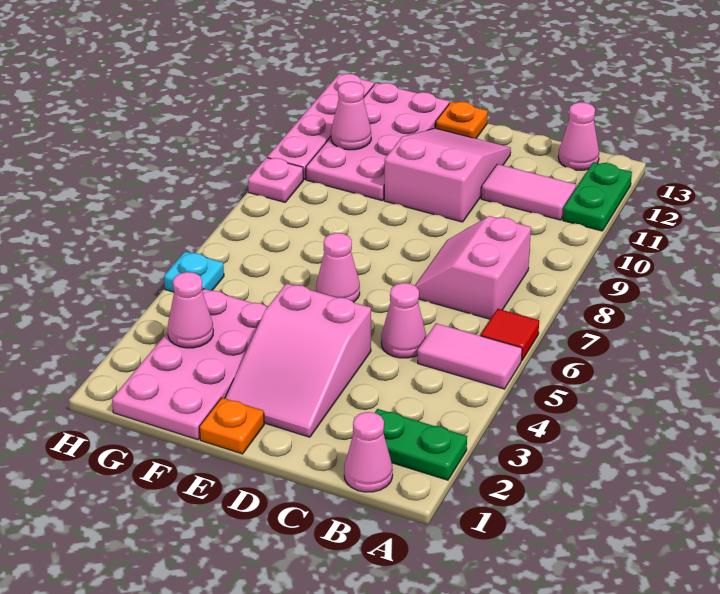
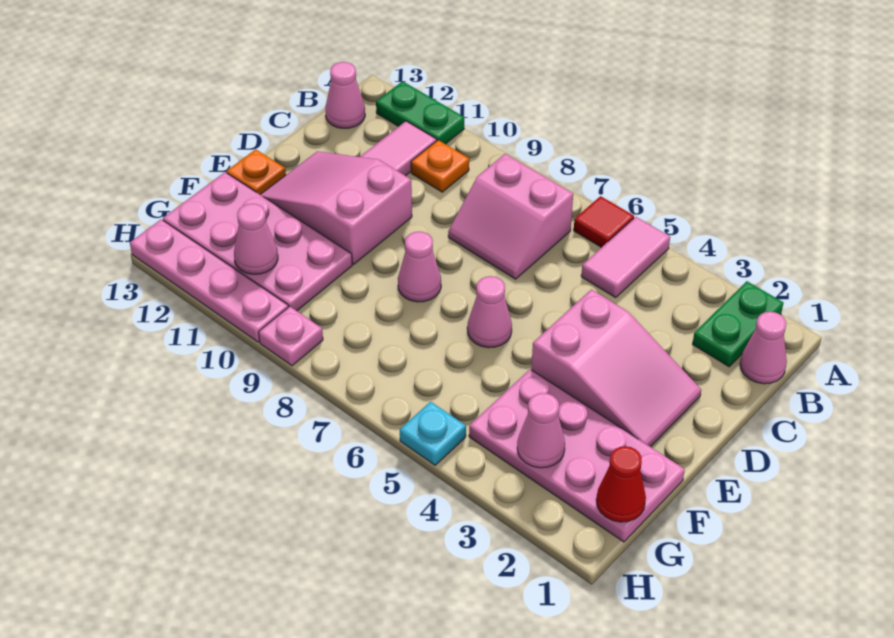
pink 1x1 cone [381,283,426,358] -> pink 1x1 cone moved to [398,232,441,302]
orange 1x1 plate [199,398,264,454] -> orange 1x1 plate moved to [411,140,469,192]
none -> red 1x1 cone [596,446,646,522]

